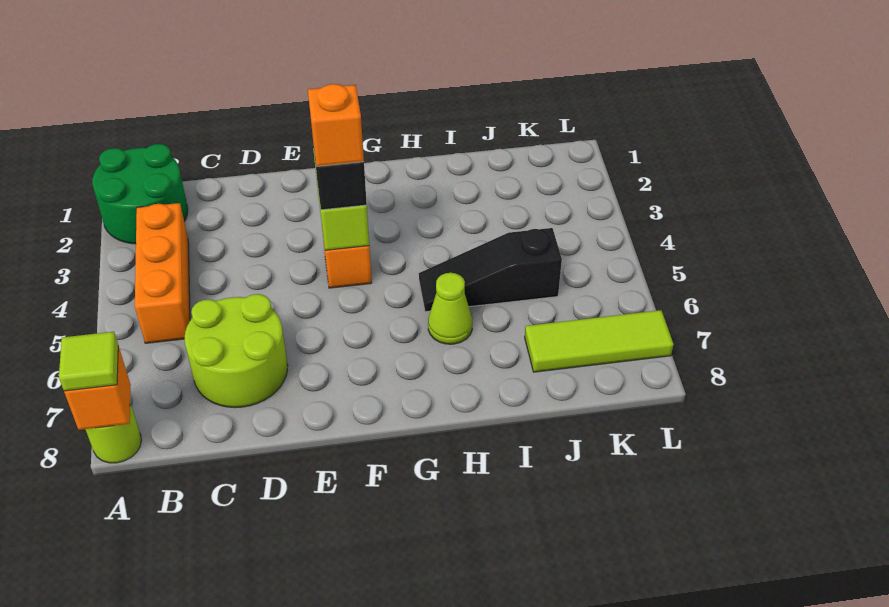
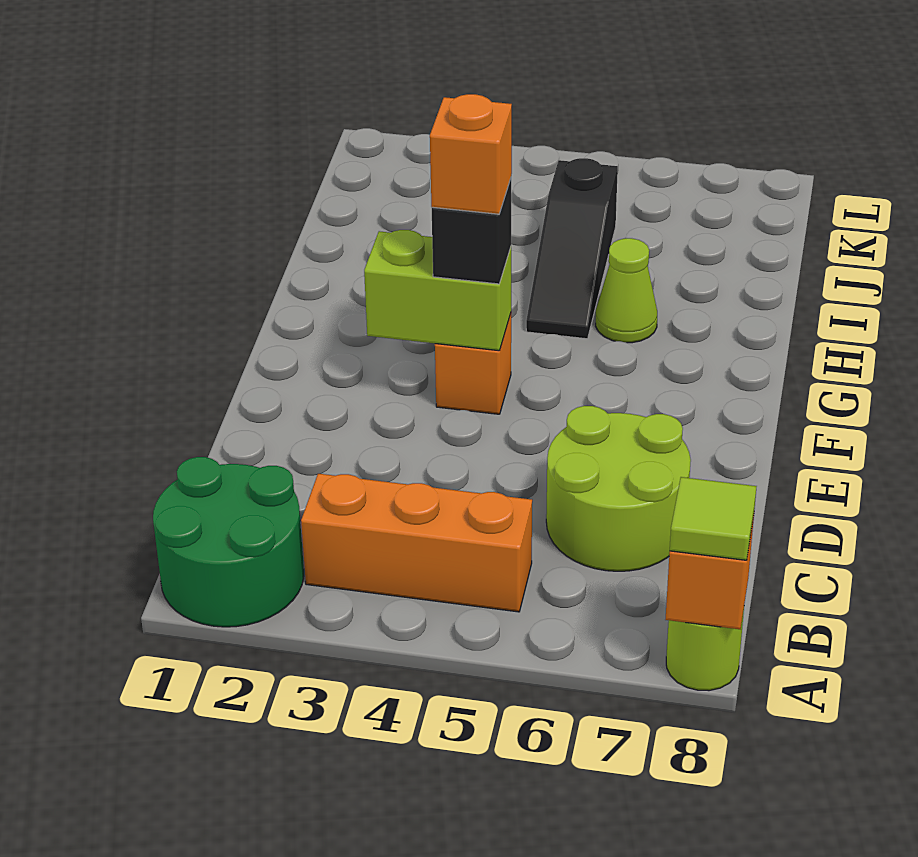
lime 1x3 tile [525,310,674,372] -> none

